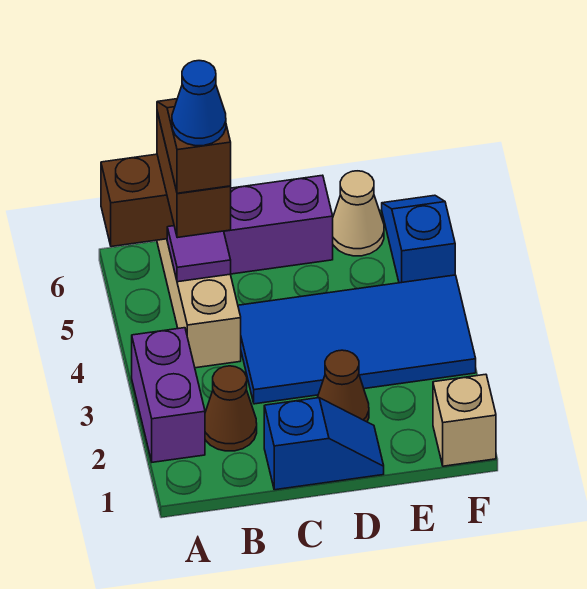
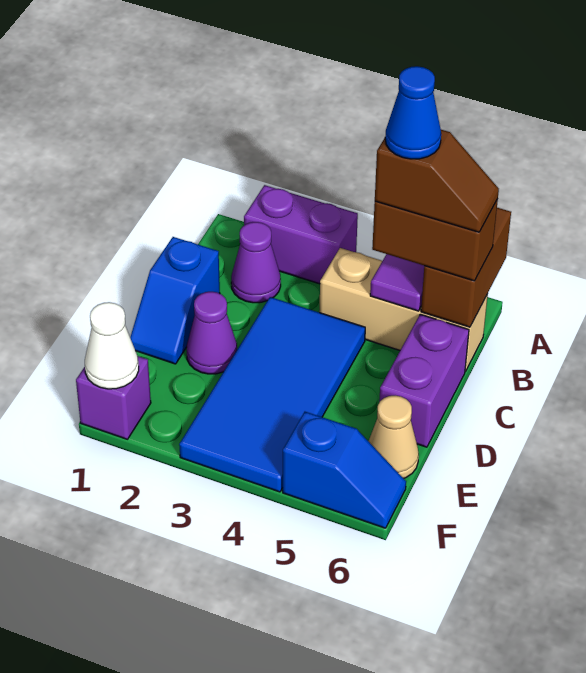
brown 1x1 cone [205,366,257,451] -> purple 1x1 cone [231,222,281,303]
brown 1x1 cone [317,350,369,422] -> purple 1x1 cone [186,292,237,374]
tan 1x1 brick [433,374,496,466] -> purple 1x1 brick [76,356,151,439]
none -> white 1x1 cone [85,302,139,389]

